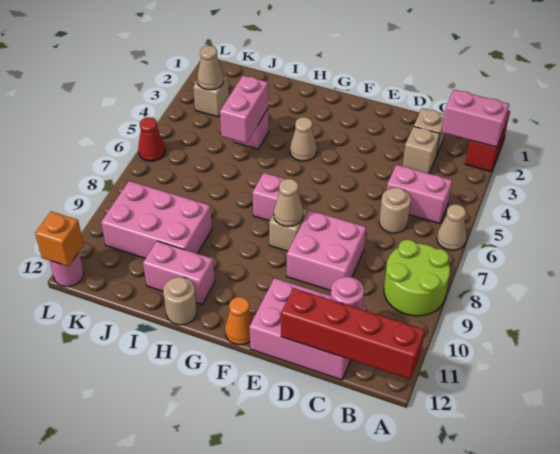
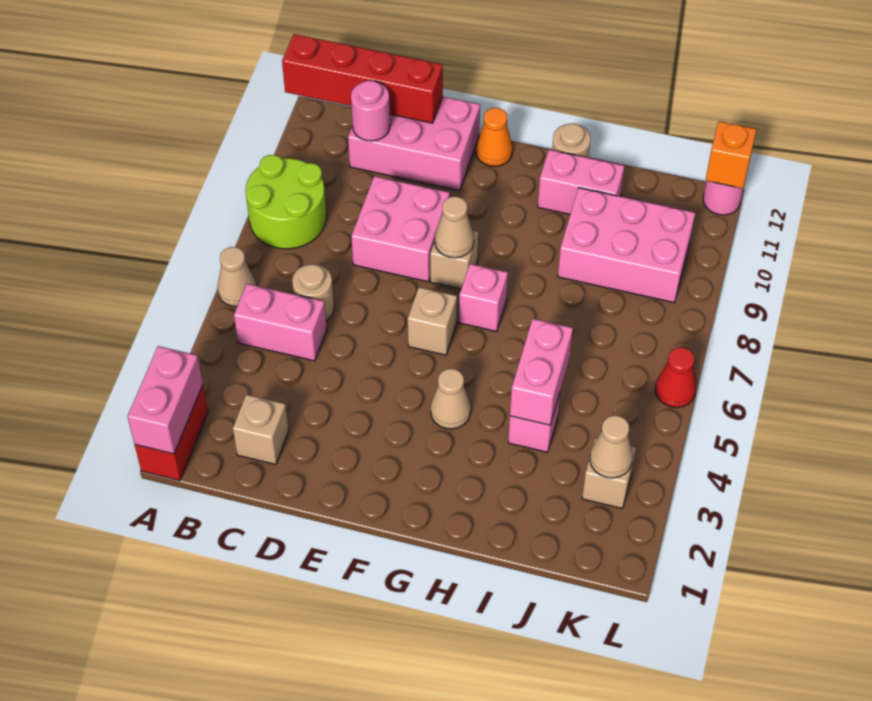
pink 1x2 brick [442,90,509,147] -> pink 1x2 brick turned to [127,346,203,454]
tan 1x1 brick [403,126,440,173] -> tan 1x1 brick moved to [408,287,457,355]

